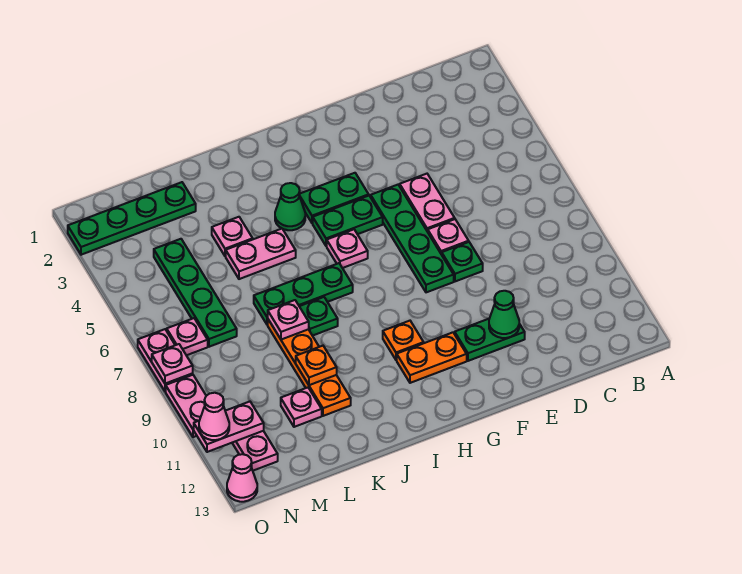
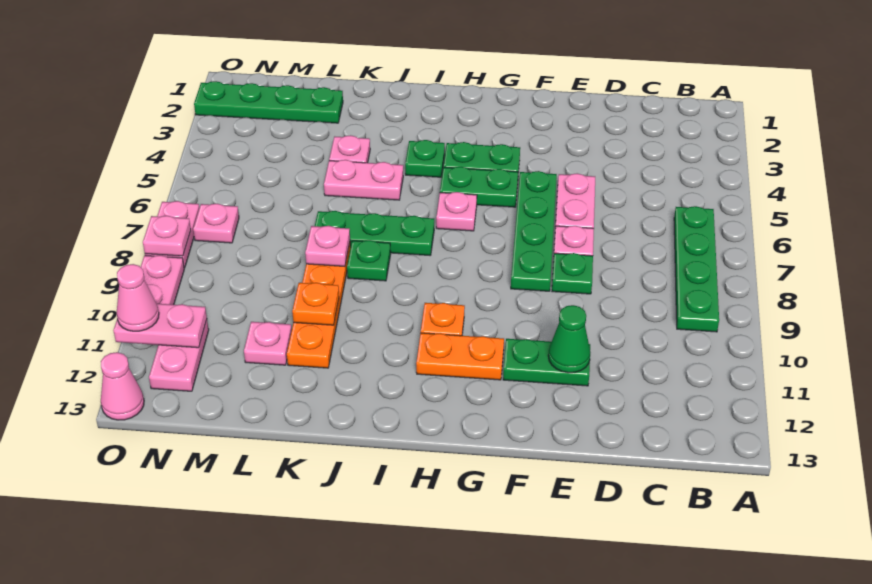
green 1x1 cone [275,183,305,230] -> green 1x1 plate [405,140,445,177]
green 1x4 plate [154,239,237,347] -> green 1x4 plate moved to [674,206,719,332]

